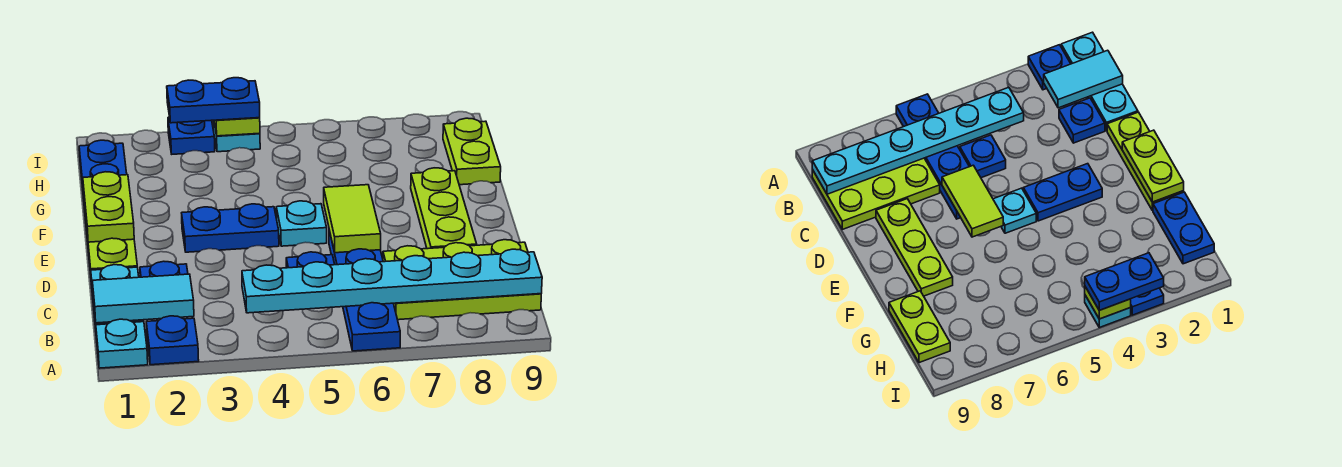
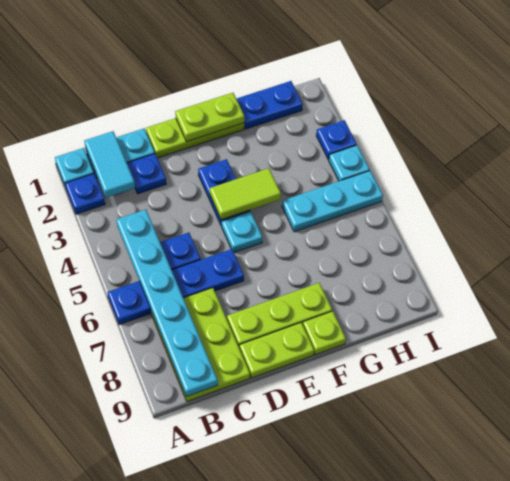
lime 1x2 tile [324,185,381,253] -> lime 1x2 tile moved to [210,168,281,220]
none -> cyan 1x3 plate [282,171,383,232]
lime 1x2 plate [443,118,501,185] -> lime 1x2 plate moved to [239,322,314,378]
blue 1x2 plate [167,78,260,123] -> none
lime 1x1 plate [214,118,260,136] -> lime 1x1 plate moved to [303,311,346,355]

